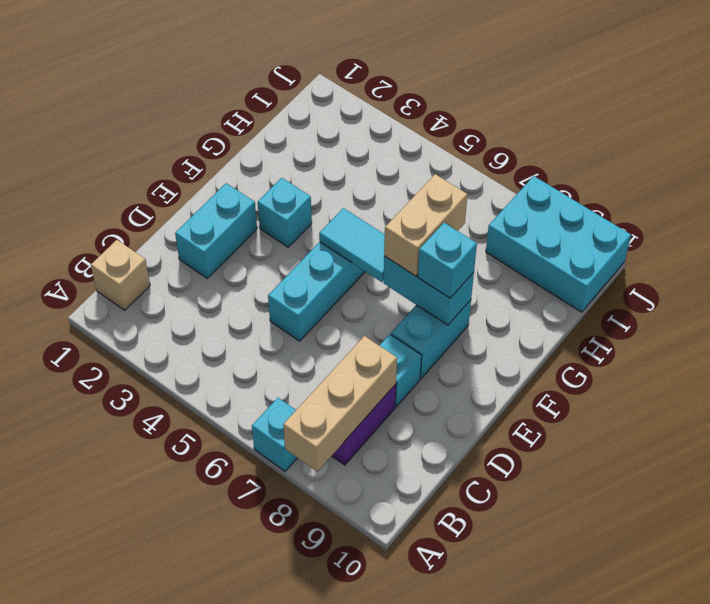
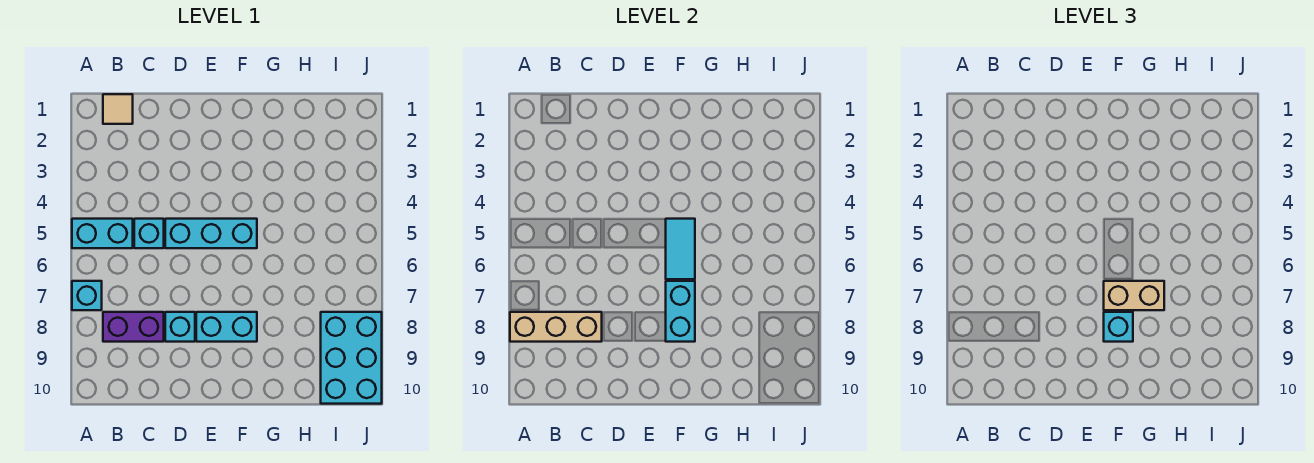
tan 1x1 brick [91,240,150,310] -> tan 1x1 tile [103,94,133,124]
cyan 1x2 brick [175,183,257,278] -> cyan 1x2 brick moved to [72,219,133,248]
cyan 1x1 brick [258,178,312,247] -> cyan 1x1 brick moved to [134,219,164,248]

